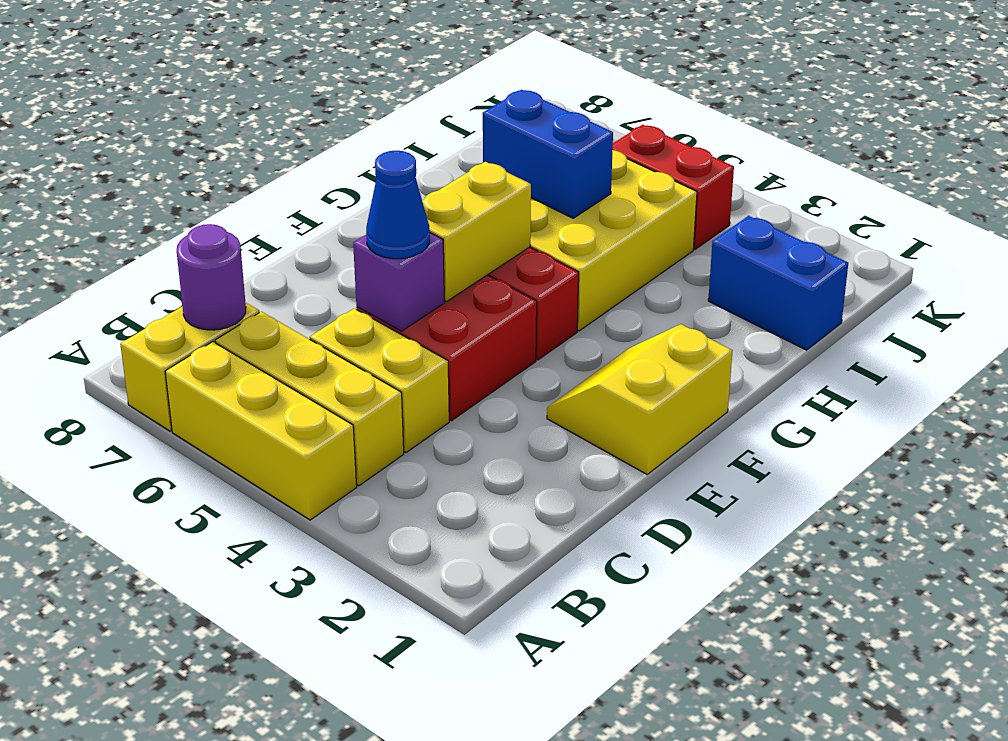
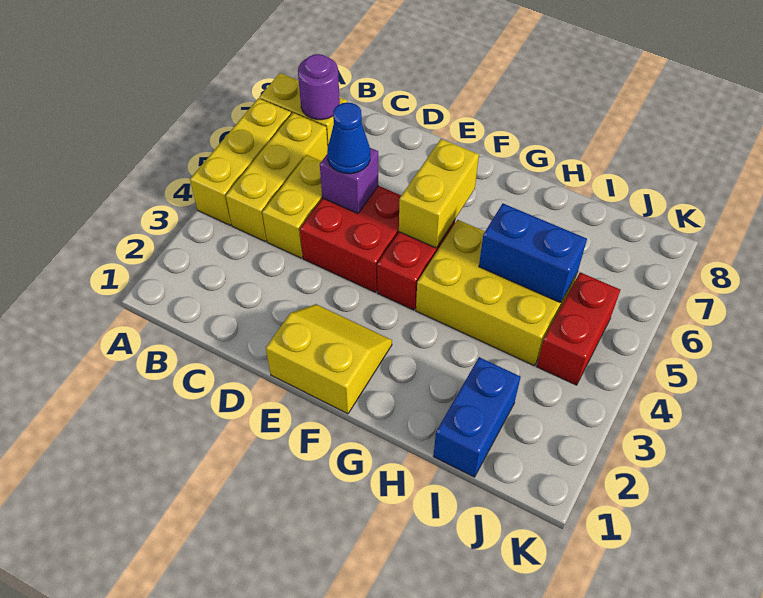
yellow 1x2 brick [422,162,531,301] -> yellow 1x2 brick turned to [399,139,479,248]
blue 1x2 brick [483,90,613,218] -> blue 1x2 brick turned to [479,204,587,303]

